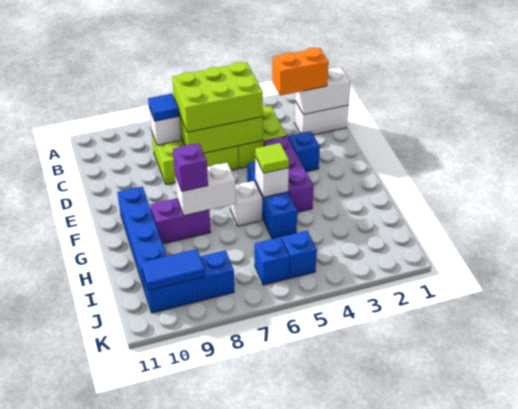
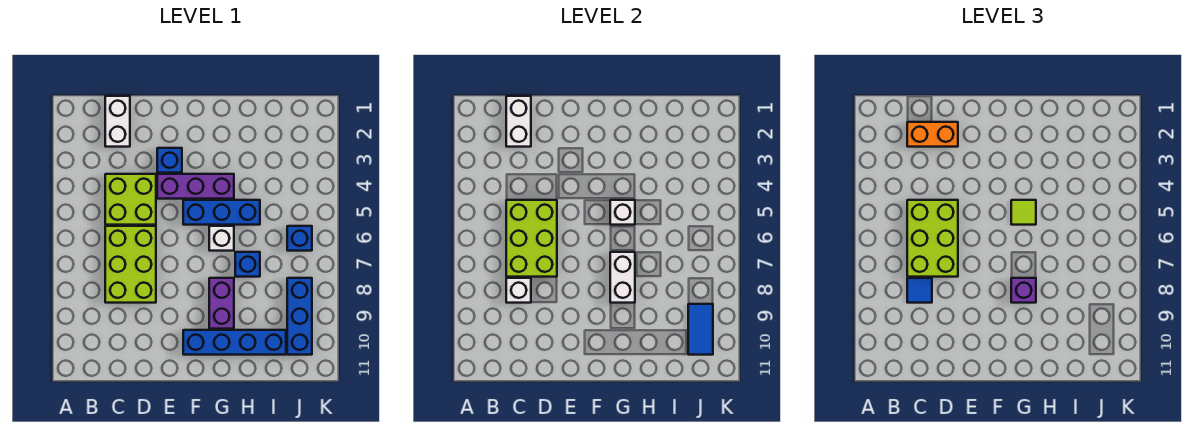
orange 1x2 brick [272,48,329,96] -> orange 1x2 brick turned to [907,122,958,147]
blue 1x1 brick [282,231,317,278] -> blue 1x1 brick moved to [235,252,260,277]

